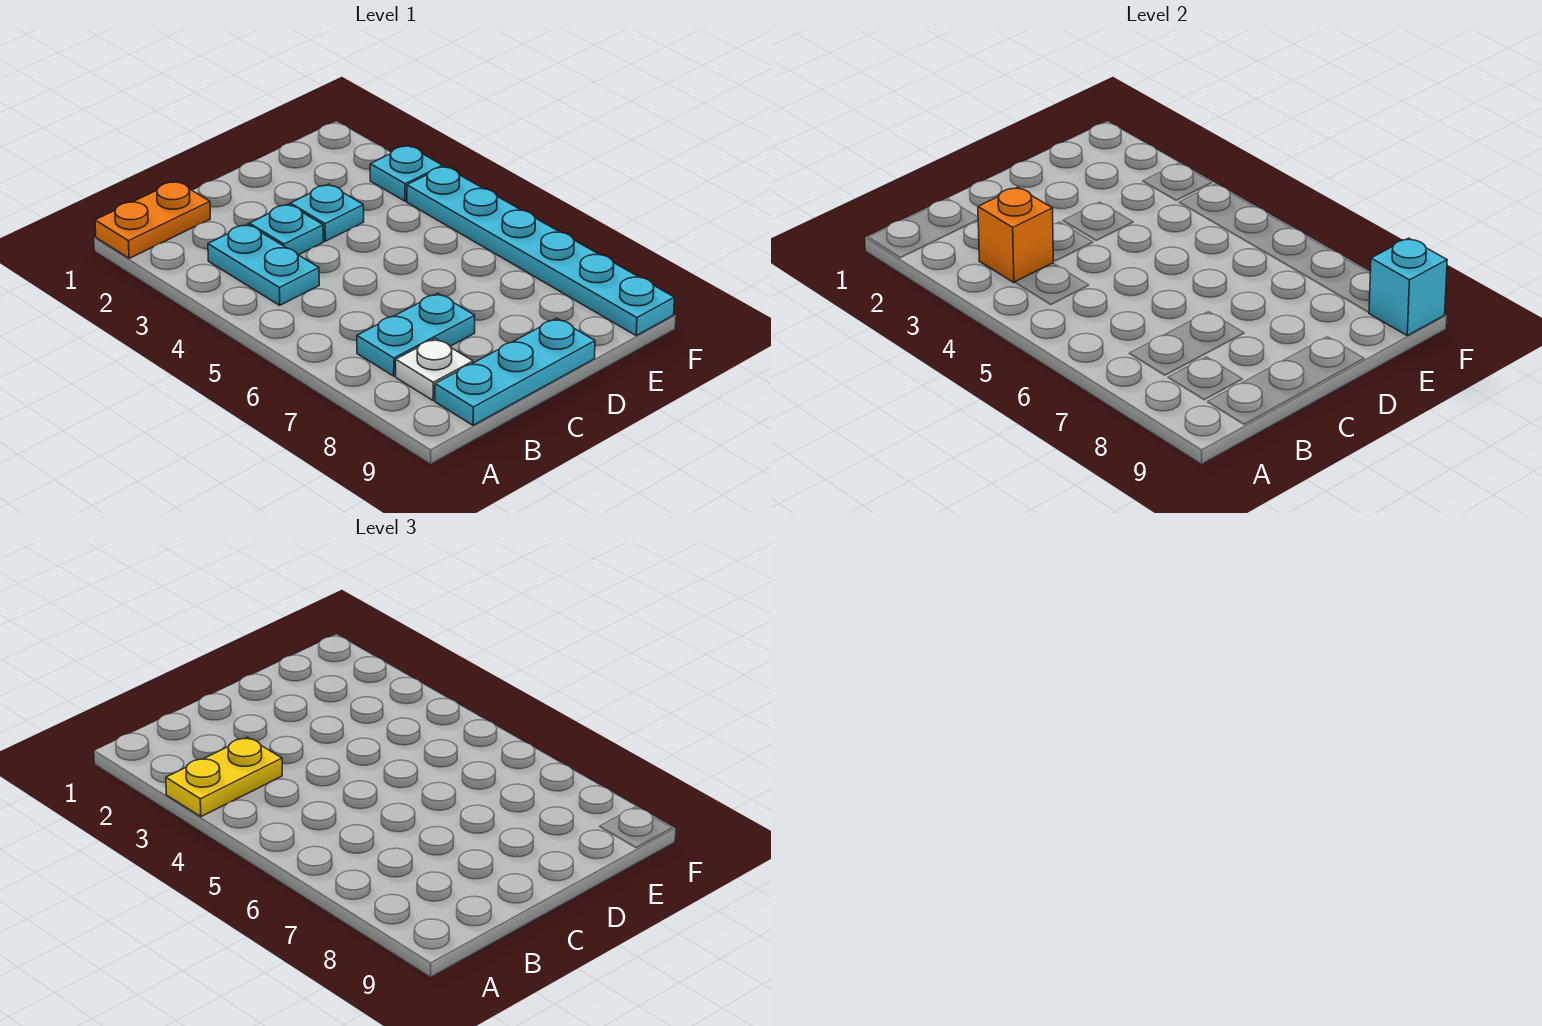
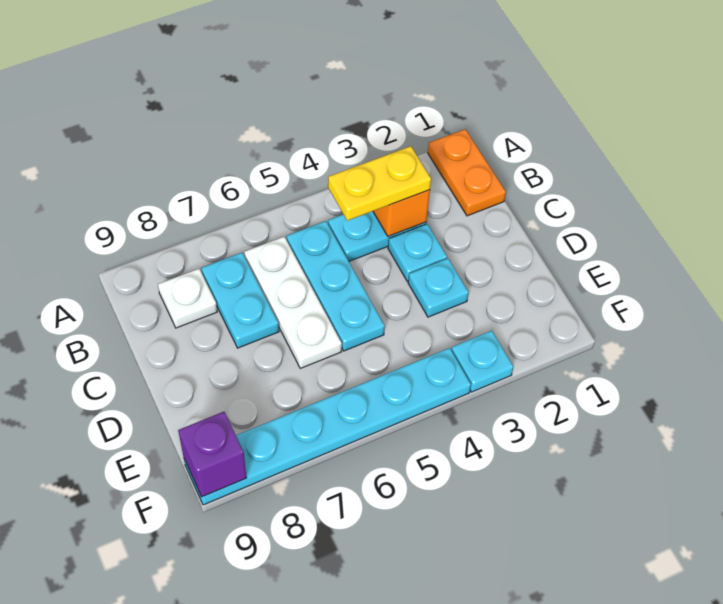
yellow 1x2 plate [166,737,282,817] -> yellow 1x2 plate turned to [328,146,431,221]
none -> white 1x3 plate [244,237,342,368]
cyan 1x3 plate [435,318,595,425] -> cyan 1x3 plate moved to [286,221,385,351]
cyan 1x1 brick [1369,238,1447,336] -> purple 1x1 brick [178,412,247,497]

